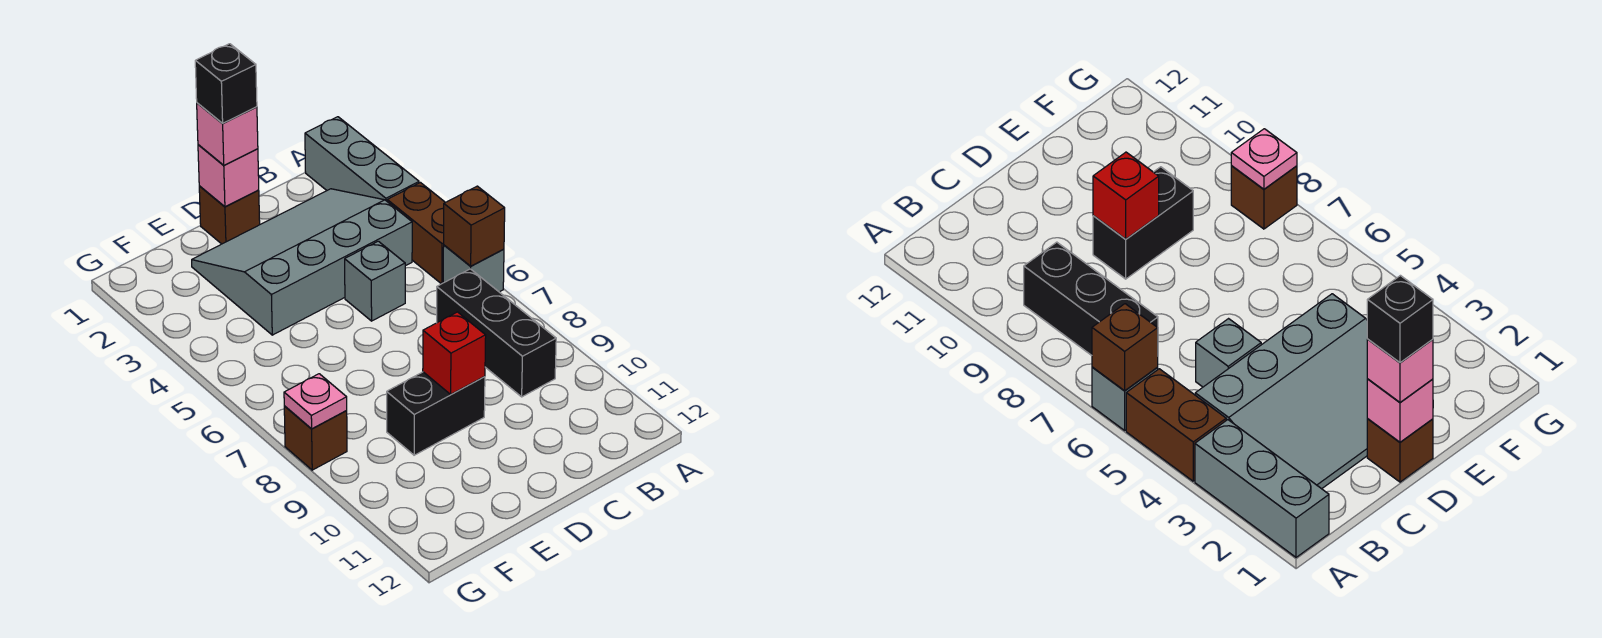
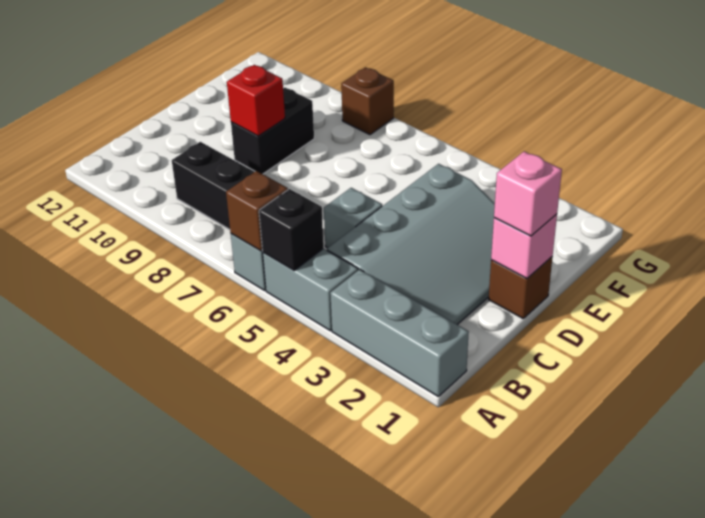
brown 1x2 brick [387,183,445,284] -> grey 1x2 brick [263,249,358,331]
black 1x1 brick [195,44,257,123] -> black 1x1 brick moved to [259,189,324,270]
pink 1x1 plate [284,374,347,429] -> none

